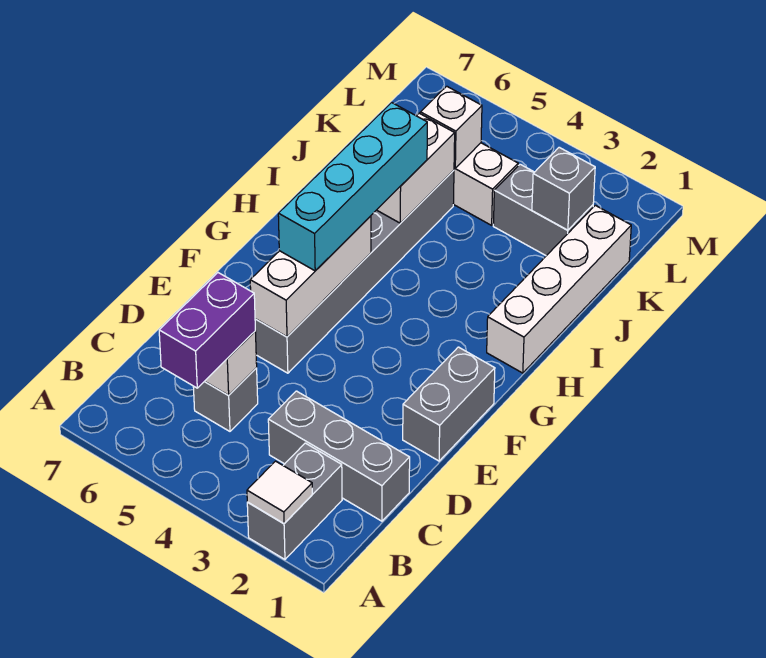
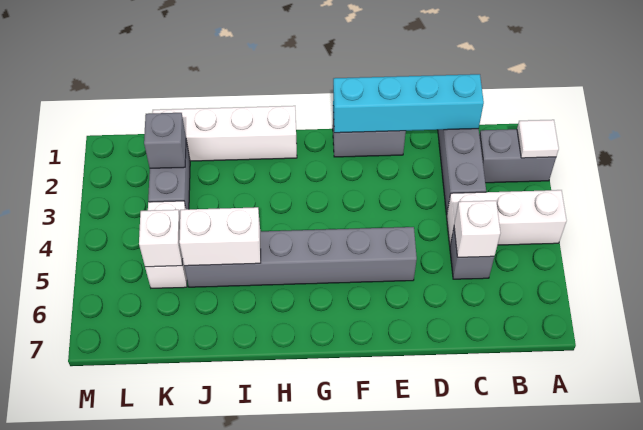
purple 1x2 brick [159,273,255,388] -> none
white 1x3 brick [250,216,371,337] -> white 1x3 brick moved to [447,190,567,245]
cyan 1x4 brick [278,103,427,271] -> cyan 1x4 brick moved to [333,74,484,133]

